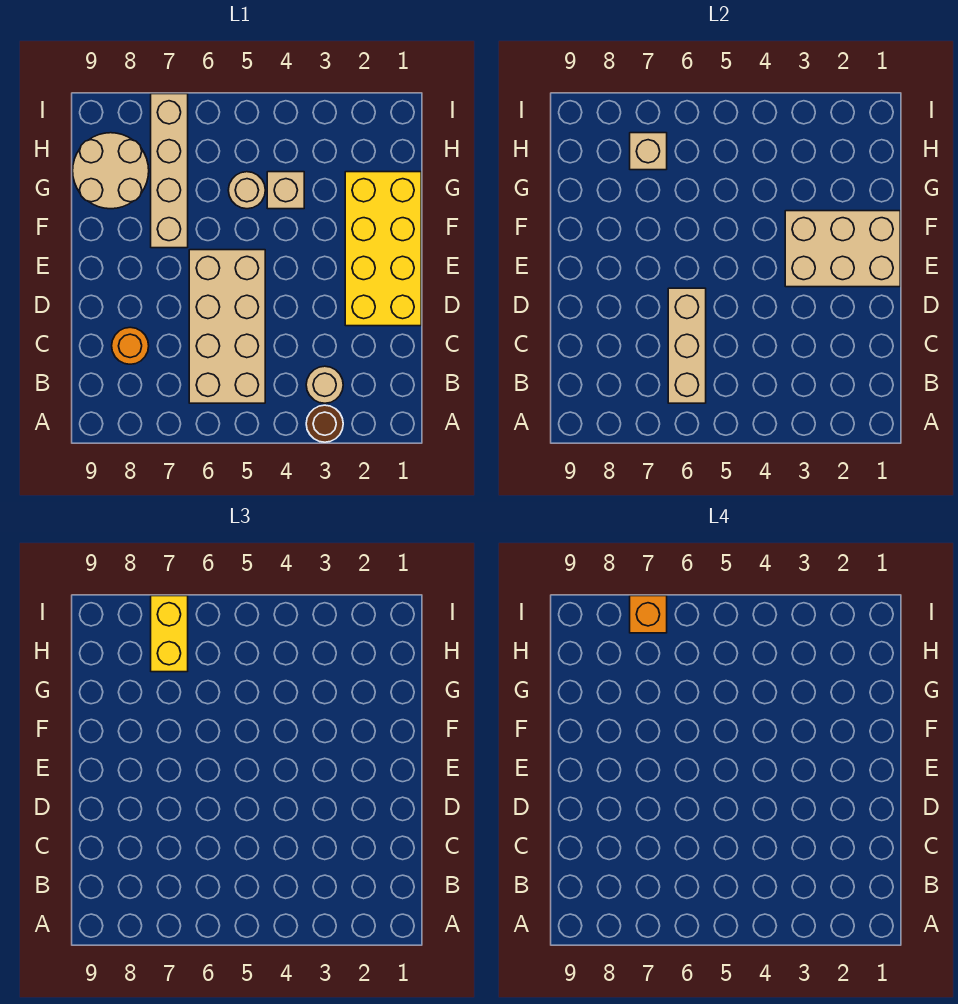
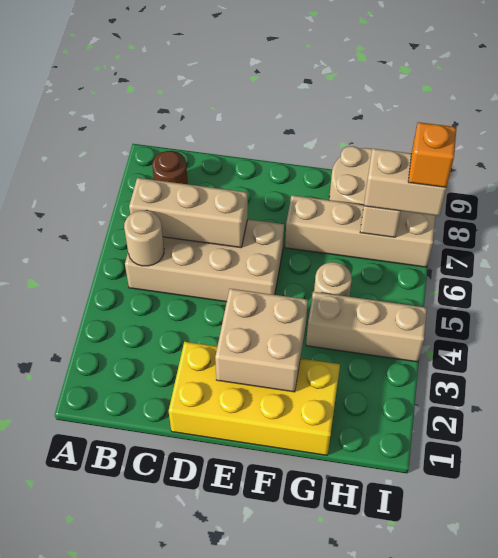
brown 1x1 round brick [306,405,343,442] -> brown 1x1 round brick moved to [152,151,188,184]
tan 1x1 round brick [306,366,343,403] -> tan 1x1 round brick moved to [124,210,164,266]
orange 1x1 round brick [112,327,149,364] -> none
tan 2x3 brick [785,211,900,287] -> tan 2x2 brick [215,289,308,392]
tan 1x1 brick [267,172,304,209] -> tan 1x3 brick [306,292,427,362]
yellow 1x2 brick [151,596,188,672] -> tan 1x2 brick [364,148,446,216]

